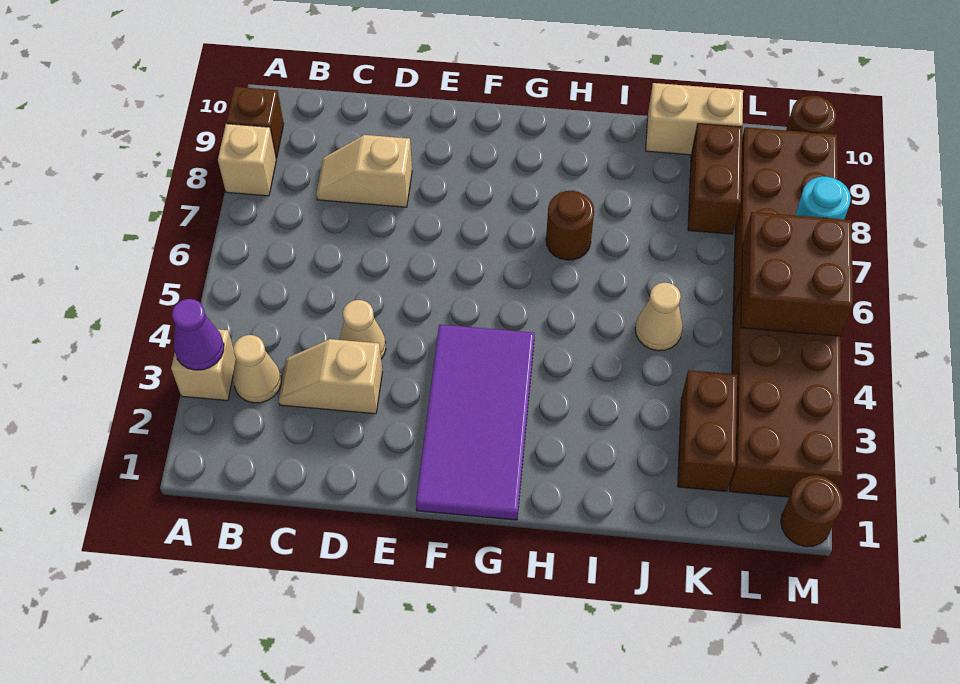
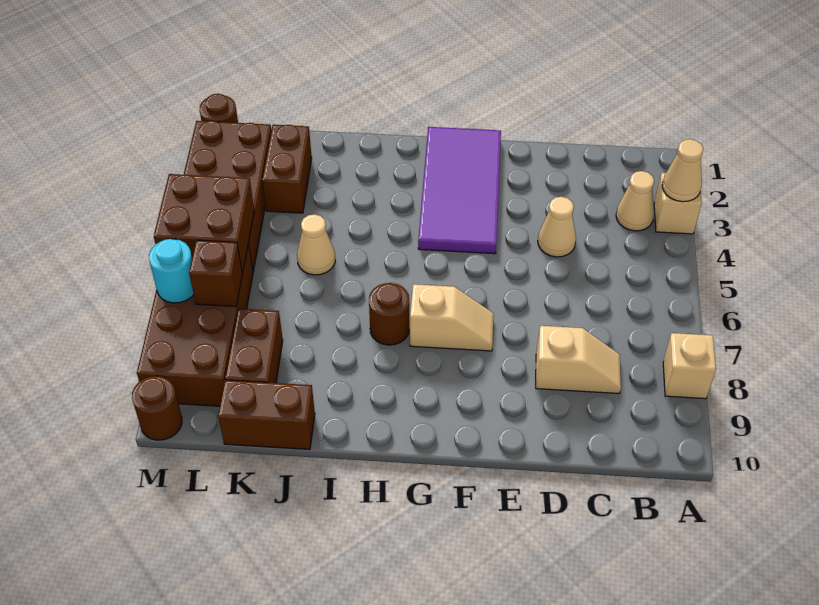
purple 1x1 cone [172,299,224,370] -> tan 1x1 cone [662,139,703,202]
brown 1x1 brick [226,87,284,158] -> brown 1x1 brick moved to [189,240,242,306]
tan 1x2 slope [279,339,382,414] -> tan 1x2 slope moved to [410,284,494,351]
tan 1x2 brick [646,83,743,155] -> brown 1x2 brick [218,380,315,449]

